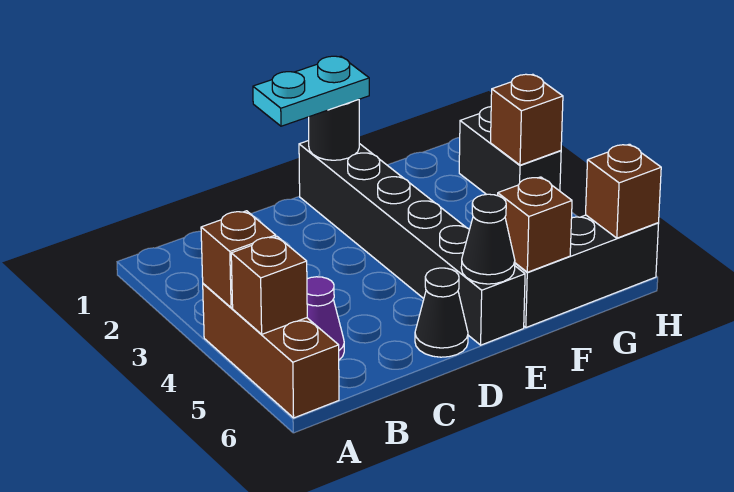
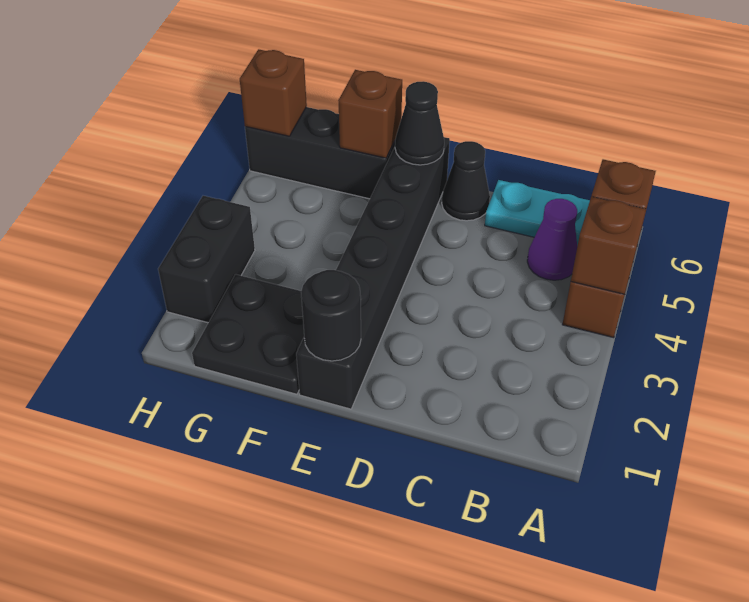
cyan 1x2 plate [253,56,369,126] -> cyan 1x2 plate moved to [485,180,590,246]
none -> black 2x2 plate [192,274,304,394]
brown 1x1 brick [491,74,563,165] -> none

